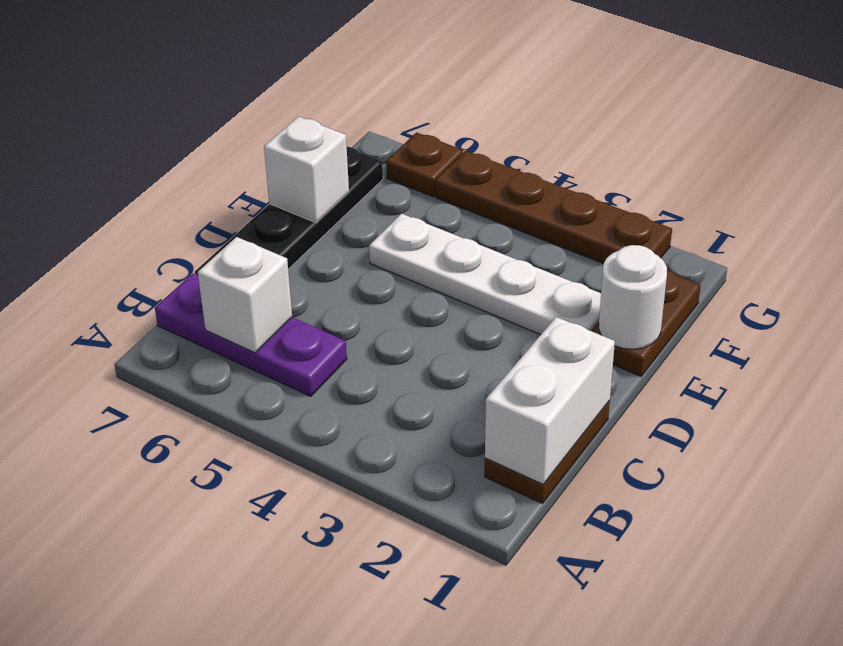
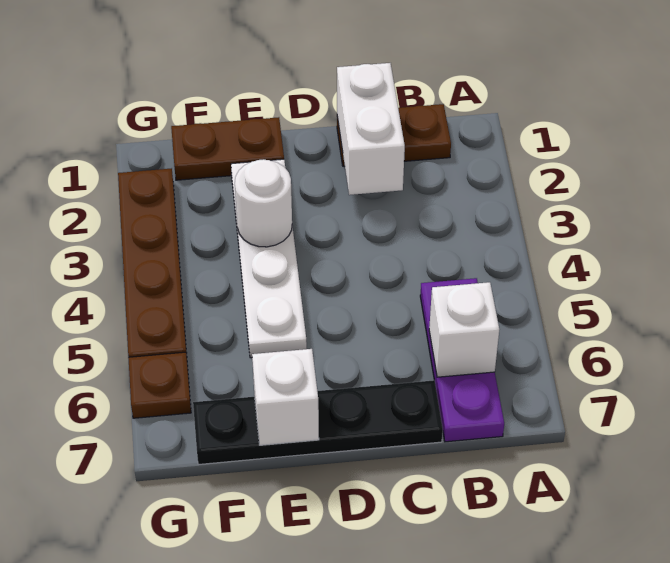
white 1x2 brick [485,317,615,484] -> white 1x2 brick turned to [337,63,405,195]
white 1x1 round brick [599,245,667,349] -> white 1x1 round brick moved to [235,159,292,247]

